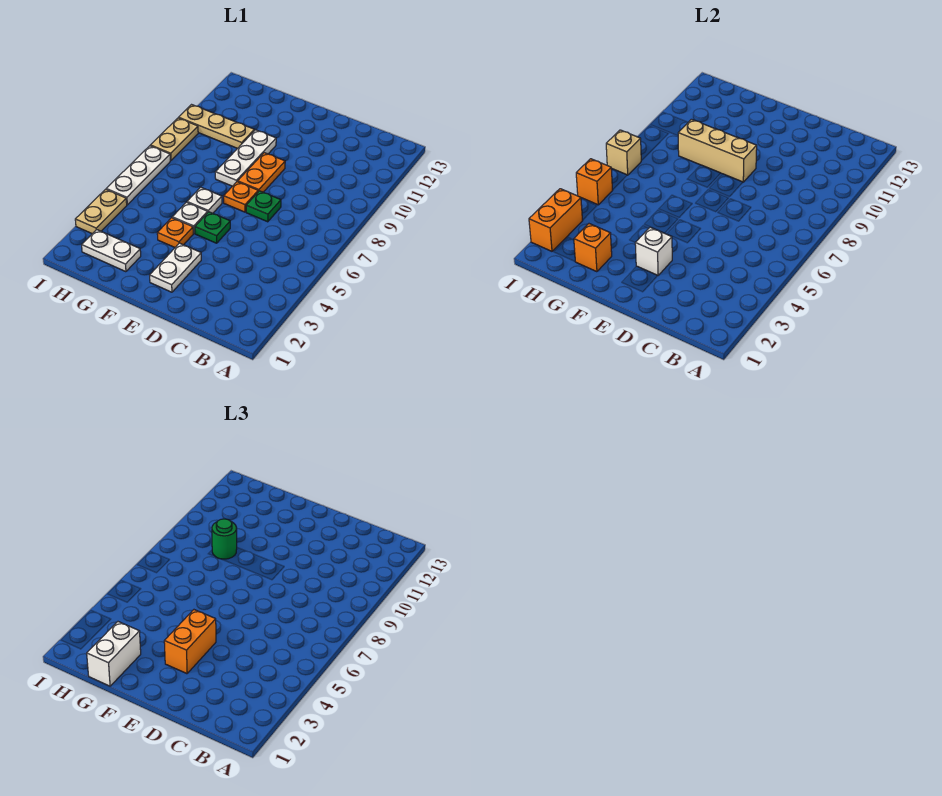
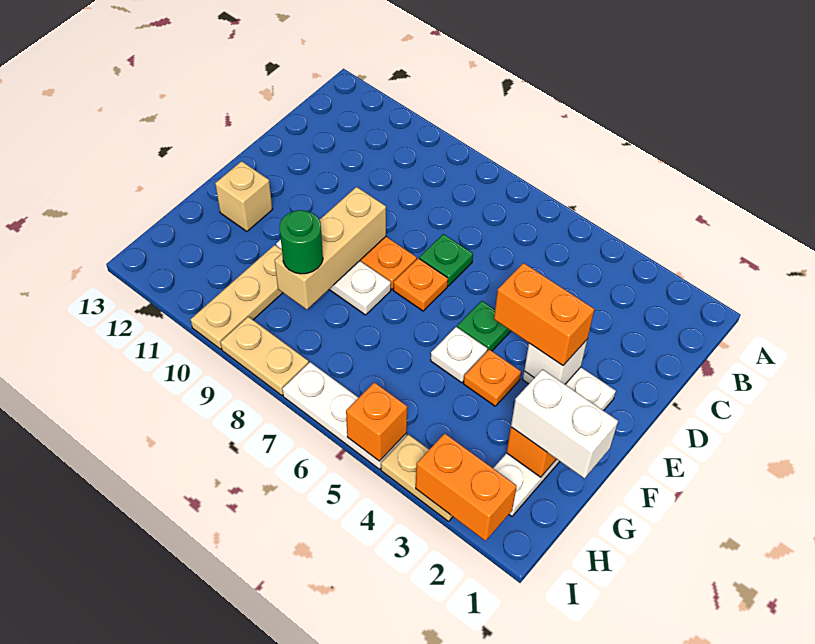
white 1x1 plate [187,187,222,213] -> none
tan 1x1 brick [606,130,641,175] -> tan 1x1 brick moved to [215,161,273,231]

